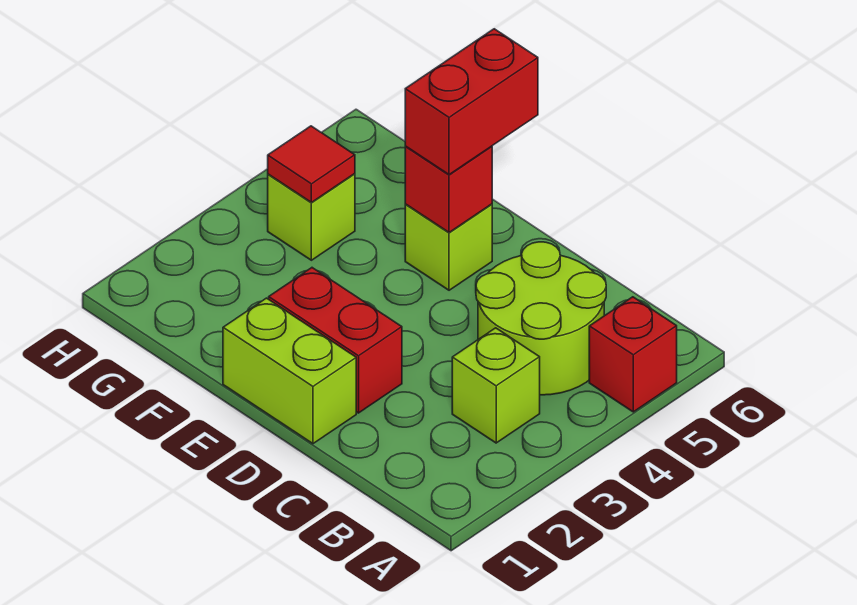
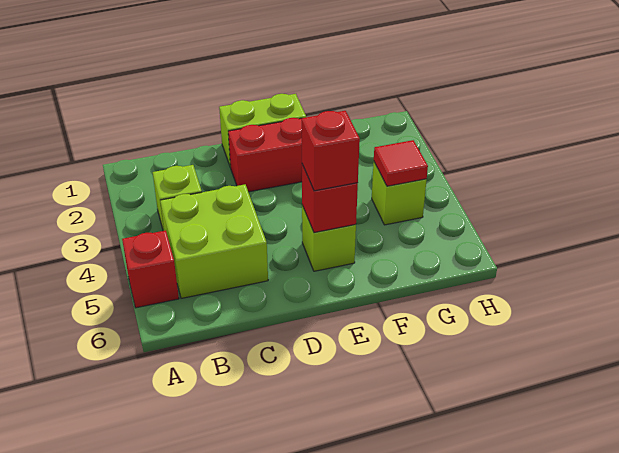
lime 2x2 round brick [476,242,606,395] -> lime 2x2 brick [160,185,268,298]
red 1x2 brick [405,29,538,175] -> red 1x1 brick [302,111,360,191]

